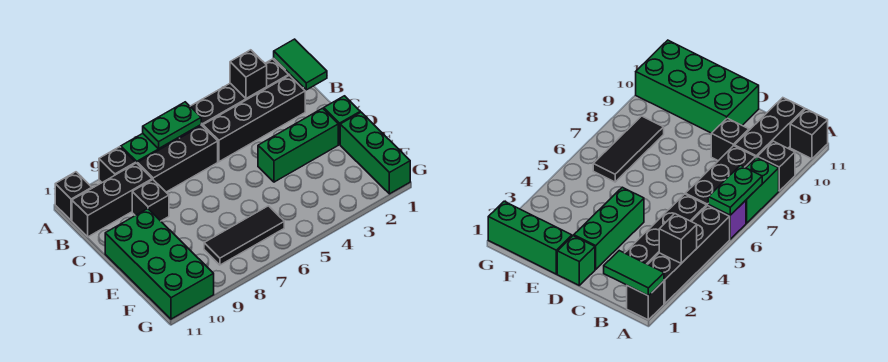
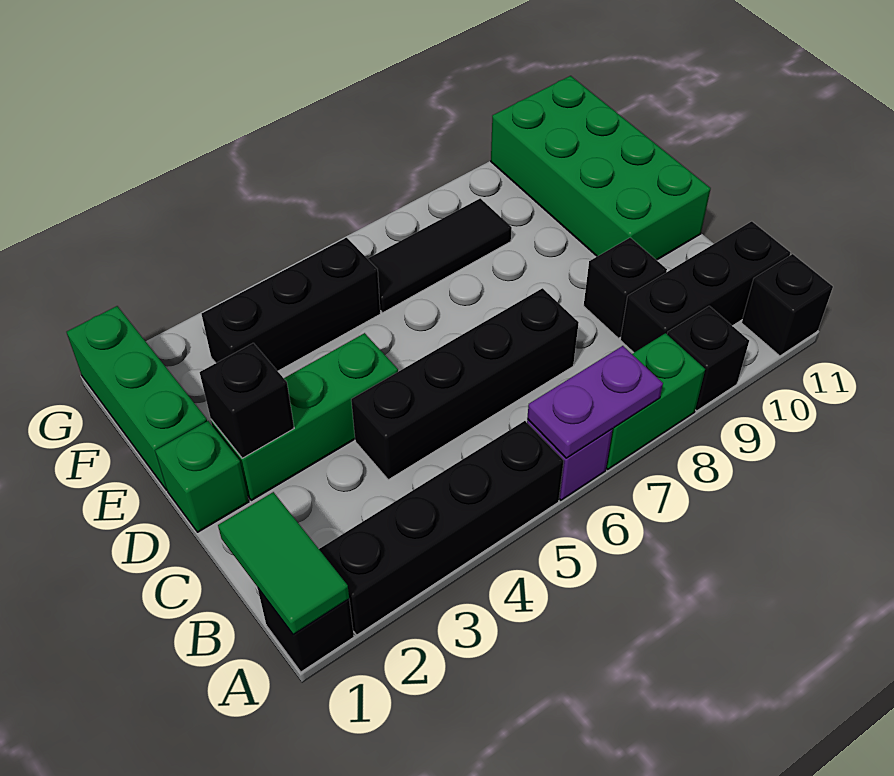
black 1x1 brick [230,50,267,98] -> black 1x1 brick moved to [200,343,294,458]
green 1x2 plate [143,102,201,149] -> purple 1x2 plate [527,346,663,458]
black 1x4 brick [203,75,305,162] -> black 1x4 brick moved to [351,288,579,480]
black 1x3 brick [137,126,218,192] -> black 1x3 brick moved to [202,238,380,371]

